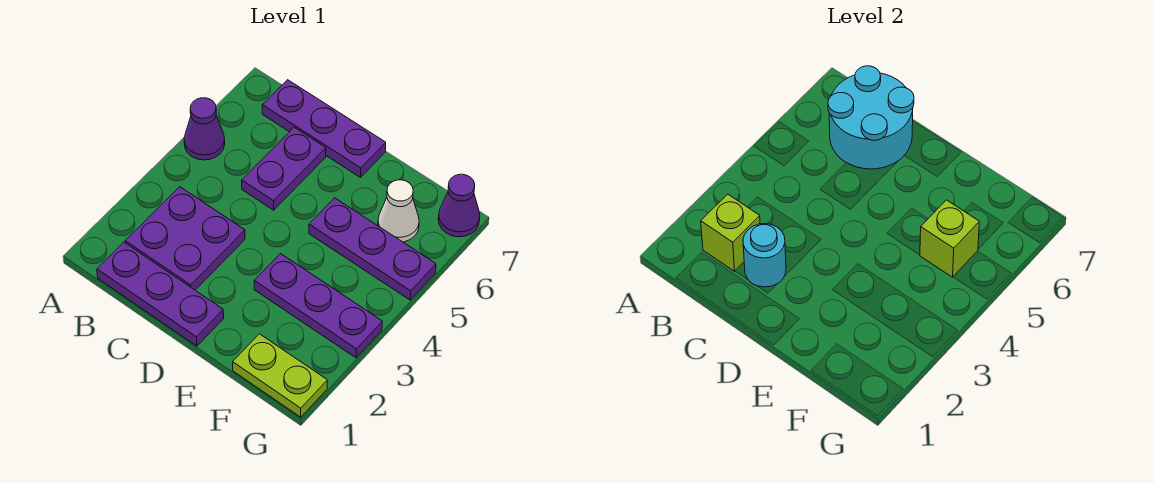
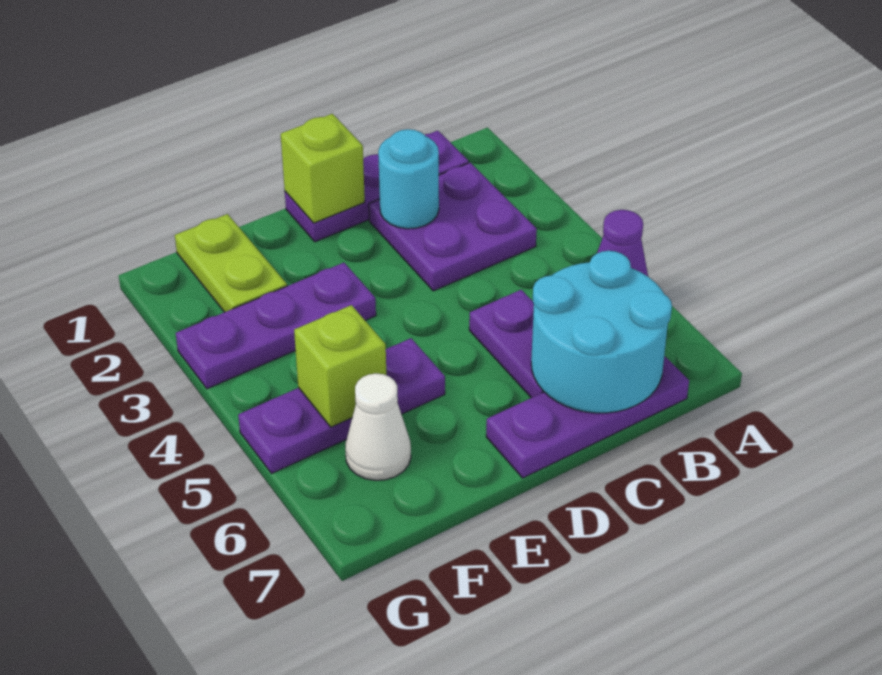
lime 1x1 brick [701,194,760,271] -> lime 1x1 brick moved to [281,114,365,223]
lime 1x2 plate [233,334,327,417] -> lime 1x2 plate turned to [175,214,287,312]
purple 1x1 cone [438,174,480,237] -> none

